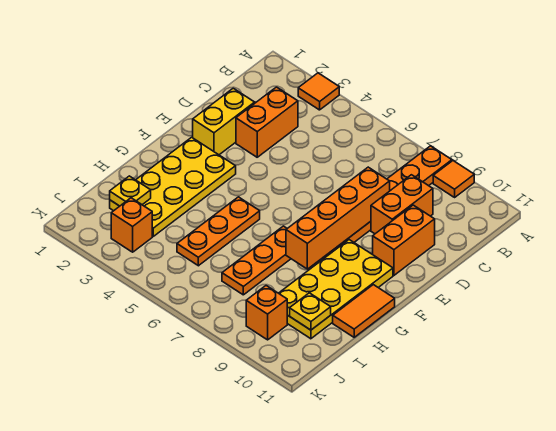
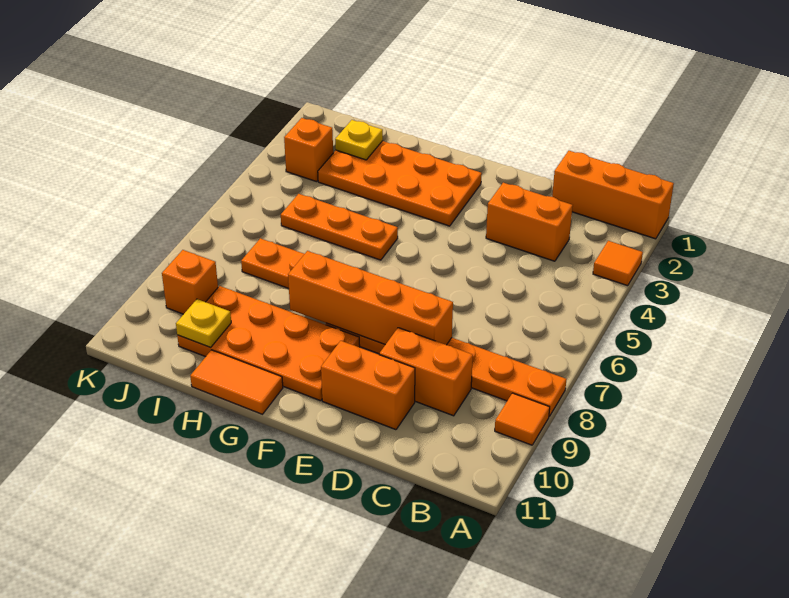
none -> orange 1x3 brick [552,151,674,239]
yellow 1x2 brick [193,88,255,155] -> none
yellow 2x4 plate [110,137,236,236] -> orange 2x4 plate [318,141,482,226]
yellow 2x4 plate [279,240,393,339] -> orange 2x4 plate [177,286,360,401]

